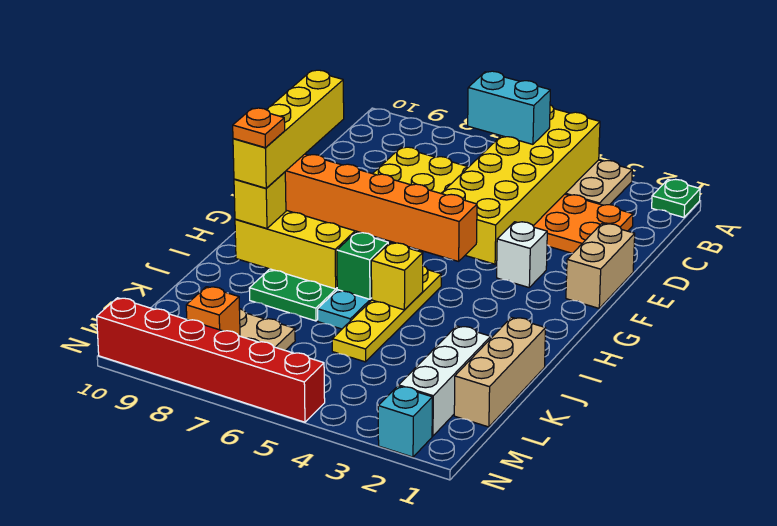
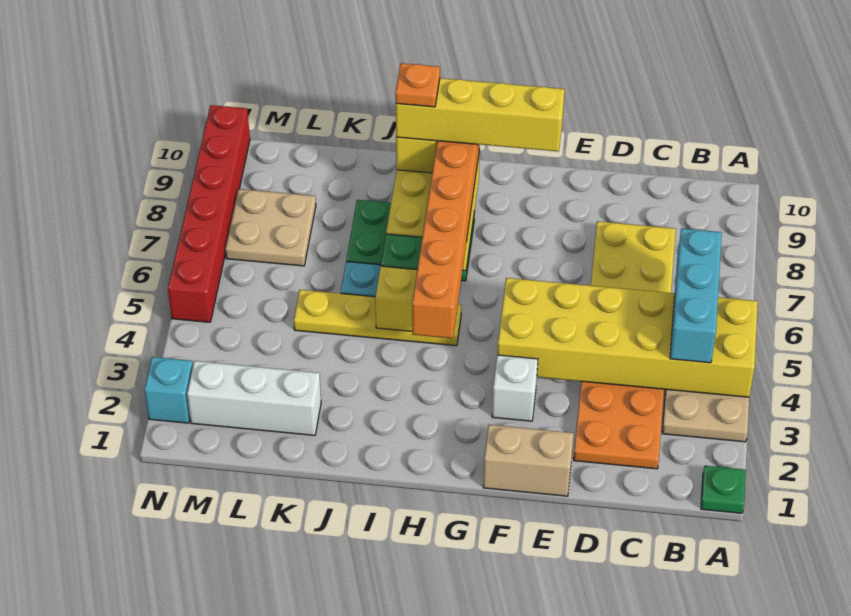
cyan 1x2 brick [468,71,550,144] -> cyan 1x3 brick [670,228,722,363]
tan 1x3 brick [454,317,546,427] -> none
orange 1x1 brick [186,287,240,336] -> none

